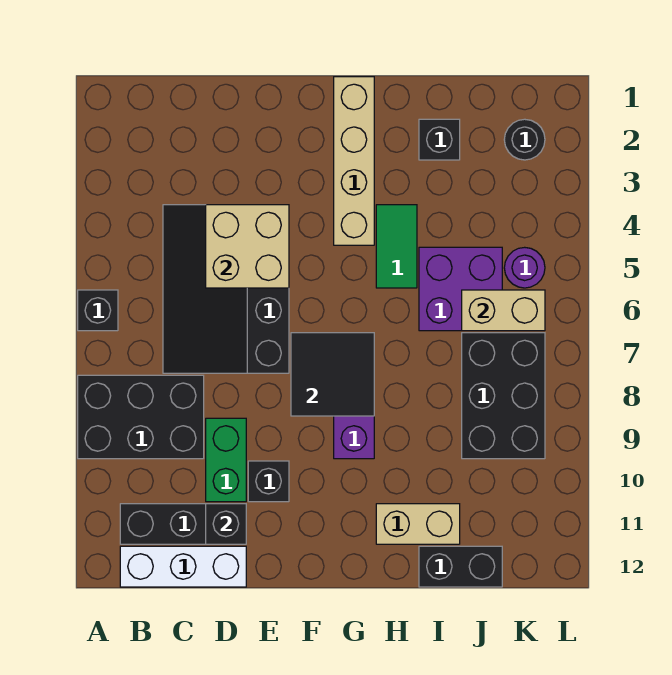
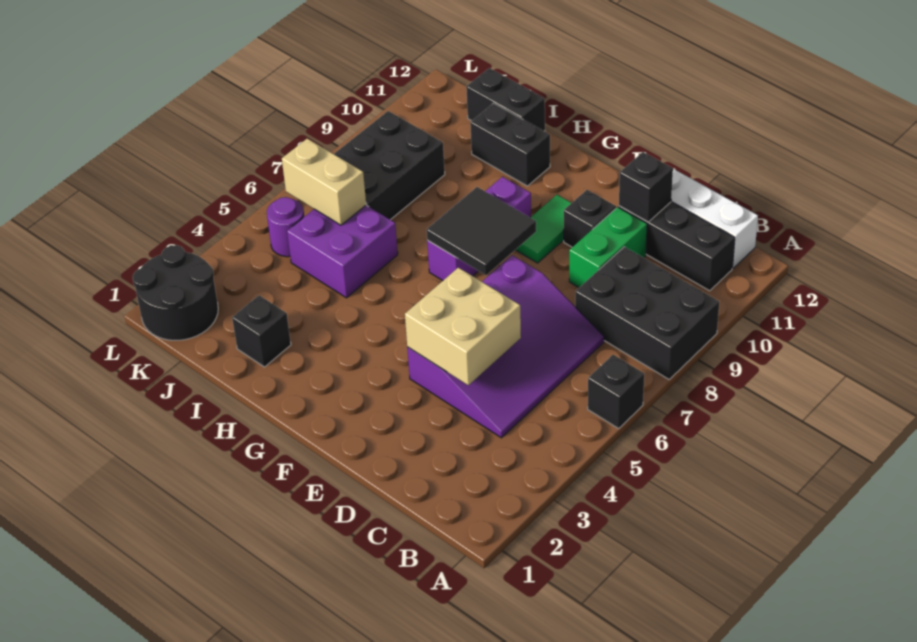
black 3x4 slope [163,205,289,373] -> purple 3x4 slope [407,255,604,438]
tan 1x4 brick [334,77,374,245] -> none
green 1x2 tile [376,205,417,288] -> green 1x2 tile moved to [516,195,571,263]
tan 1x2 brick [376,504,460,544] -> black 1x2 brick [470,103,550,186]
black 1x1 round brick [504,119,545,160] -> black 2x2 round brick [133,245,218,340]

